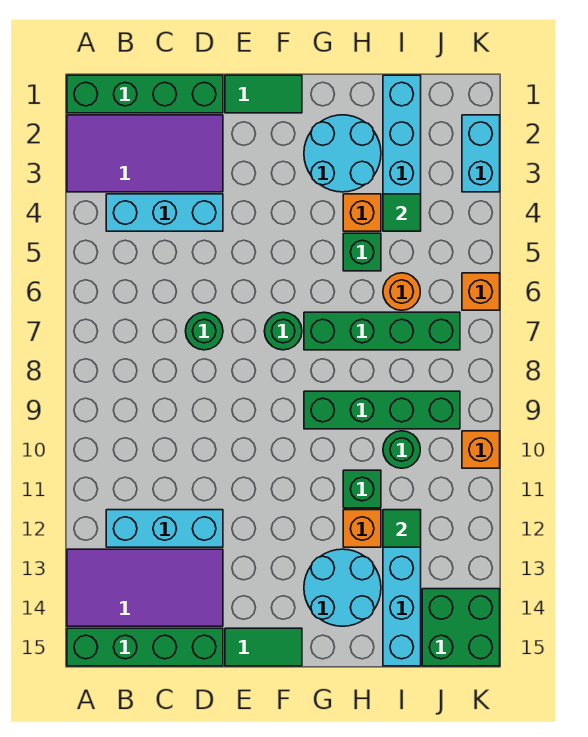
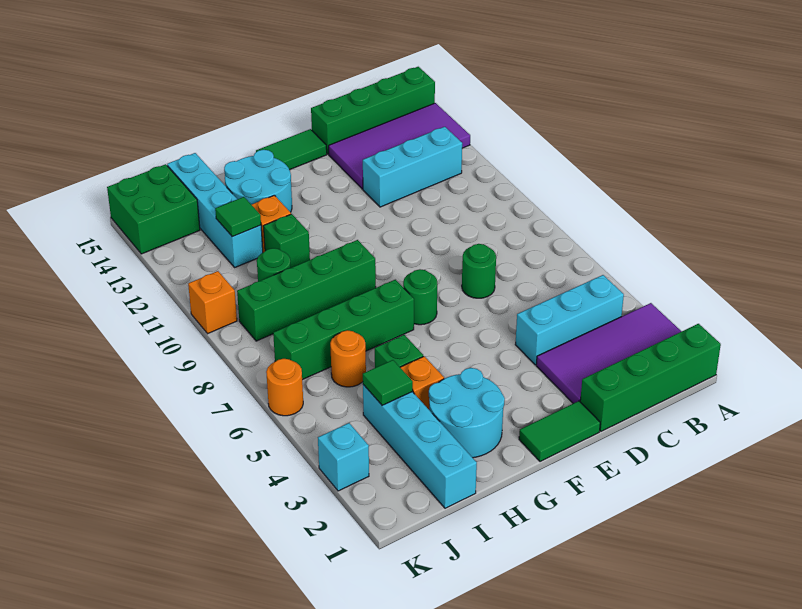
cyan 1x2 brick [462,115,500,192] -> cyan 1x1 brick [318,423,369,491]
orange 1x1 brick [462,273,500,310] -> orange 1x1 round brick [266,359,303,416]

